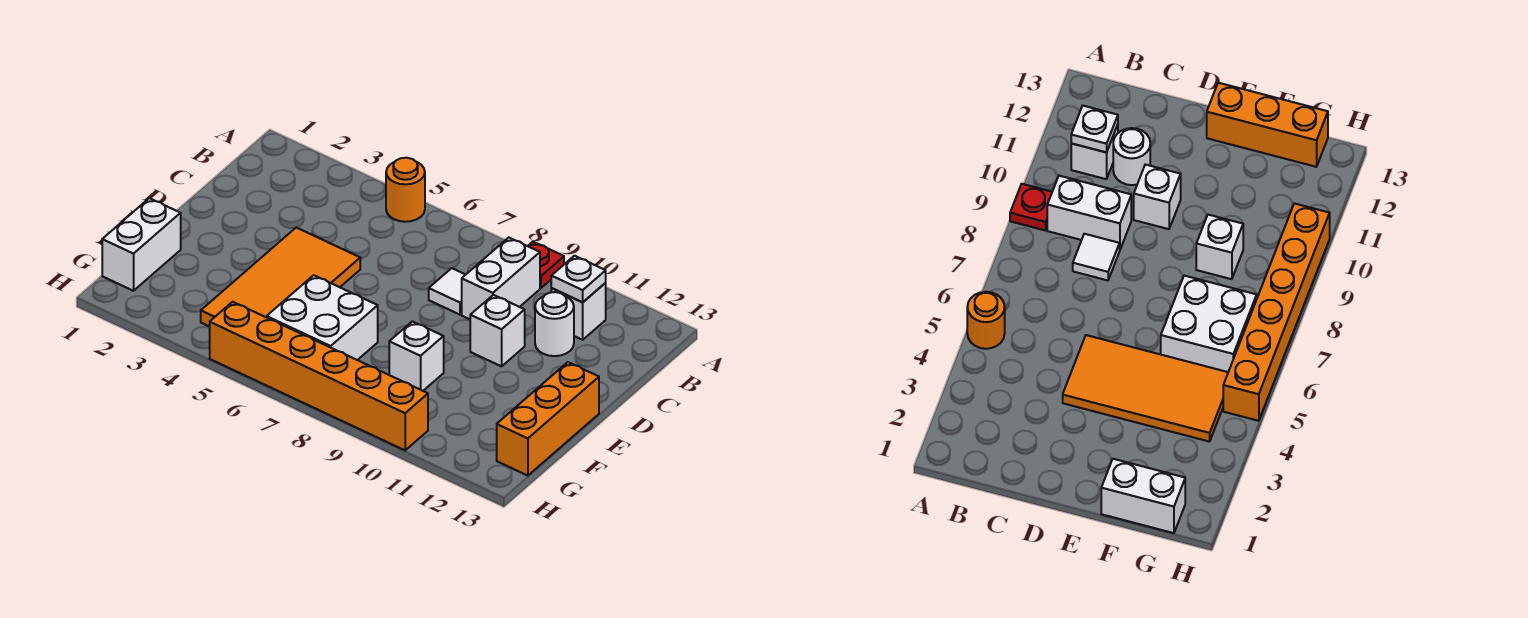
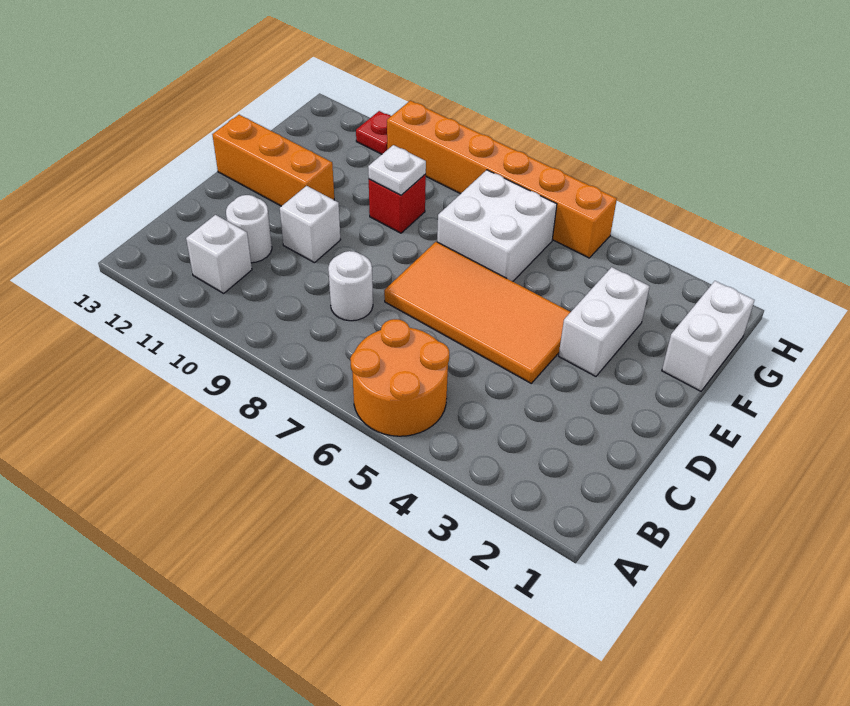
orange 1x1 round brick [386,158,425,222] -> orange 2x2 round brick [350,319,449,436]
red 1x1 plate [528,242,564,288] -> red 1x1 plate moved to [356,111,391,154]
white 1x2 brick [462,238,540,319] -> white 1x2 brick moved to [559,267,650,376]
white 1x1 plate [551,256,606,302] -> white 1x1 plate moved to [368,145,426,195]
white 1x1 tile [429,268,466,315] -> white 1x1 round brick [328,251,373,321]
orange 2x4 tile [201,228,360,327] -> orange 2x4 tile turned to [384,242,570,383]
orange 1x3 brick [497,362,599,476] -> orange 1x3 brick turned to [212,115,334,206]
white 1x1 brick [389,321,444,391] -> red 1x1 brick [369,174,426,233]

